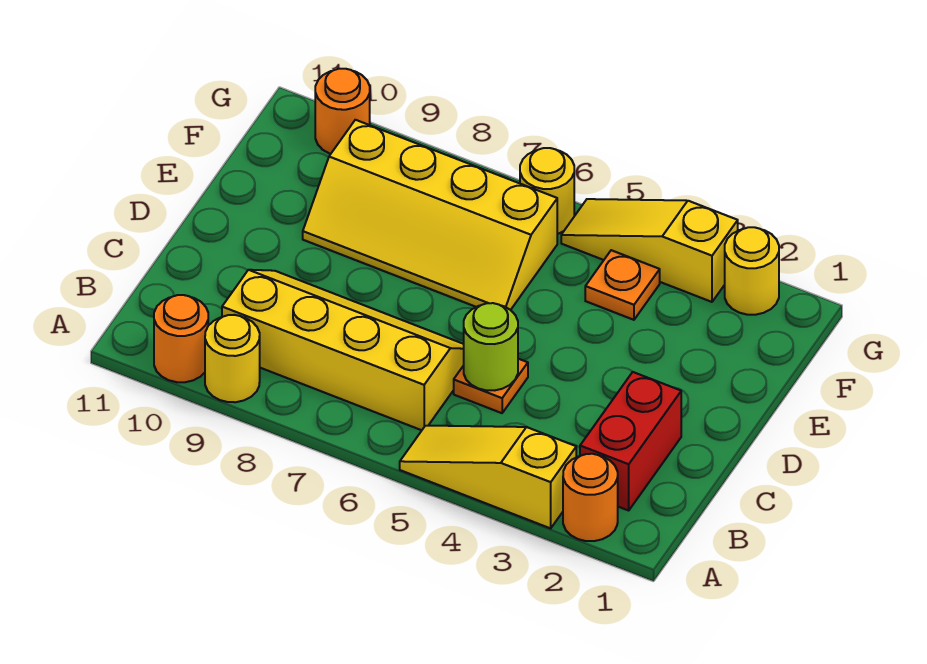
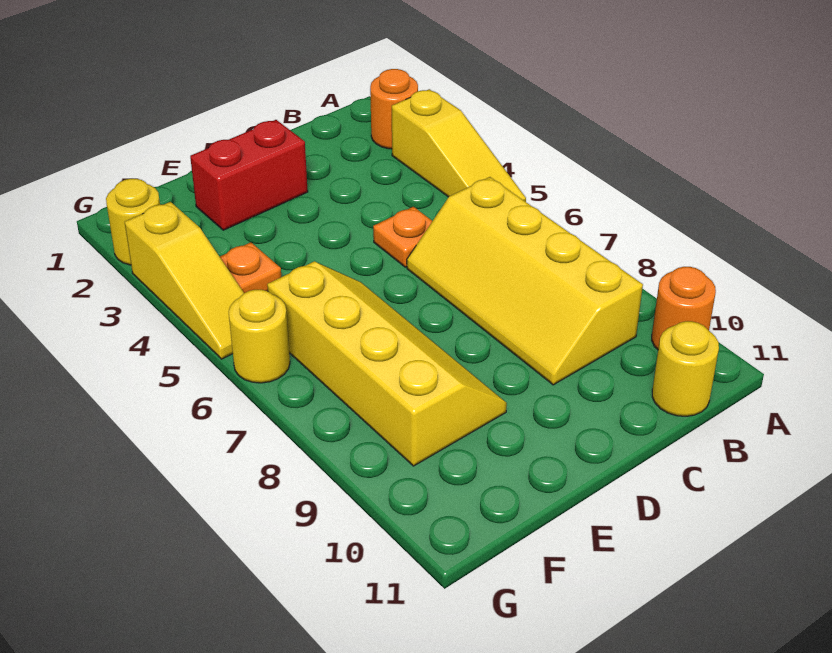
yellow 1x1 round brick [205,315,260,402] -> yellow 1x1 round brick moved to [652,321,719,416]
red 1x2 brick [580,372,681,510] -> red 1x2 brick moved to [190,120,308,230]
lime 1x1 round brick [464,303,518,390] -> none
orange 1x1 round brick [315,69,370,154] -> none

